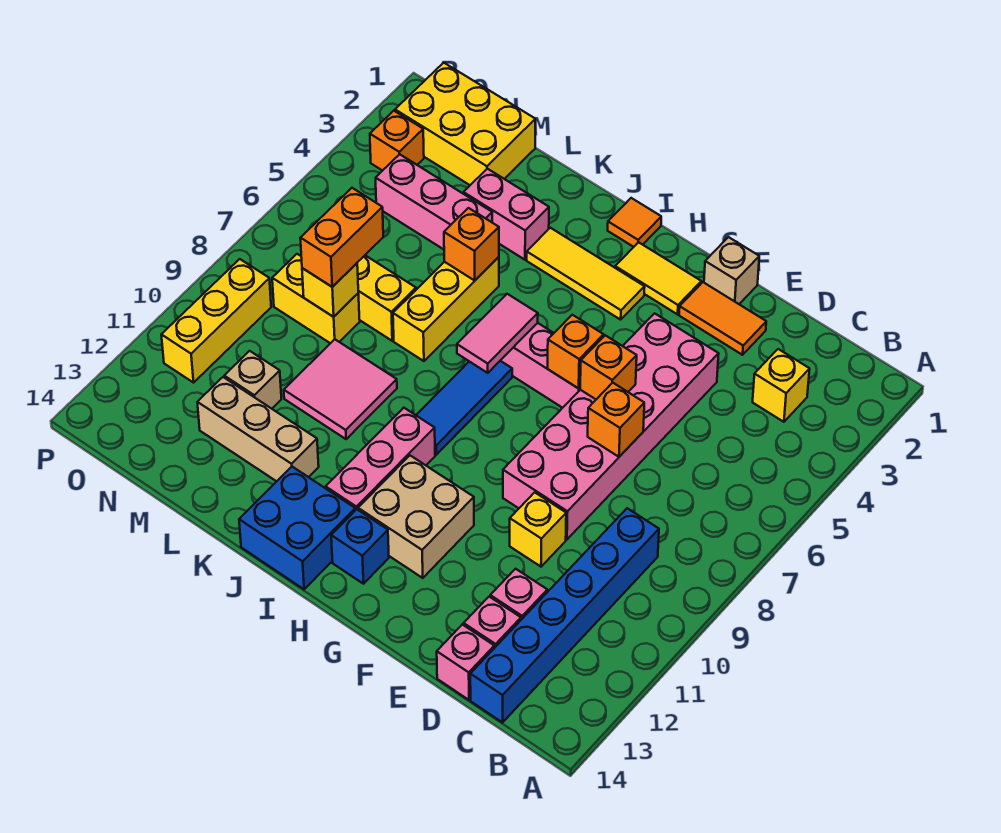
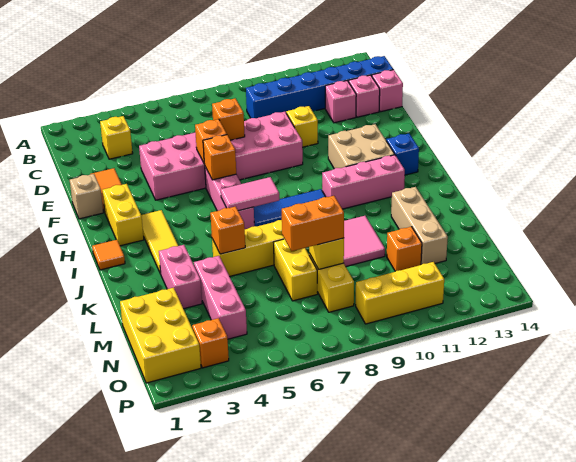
yellow 1x2 tile [615,242,701,314] -> yellow 1x2 brick [102,184,144,246]
blue 2x2 brick [239,467,355,589] -> none
tan 1x1 brick [224,351,281,409] -> orange 1x1 brick [387,227,422,271]

